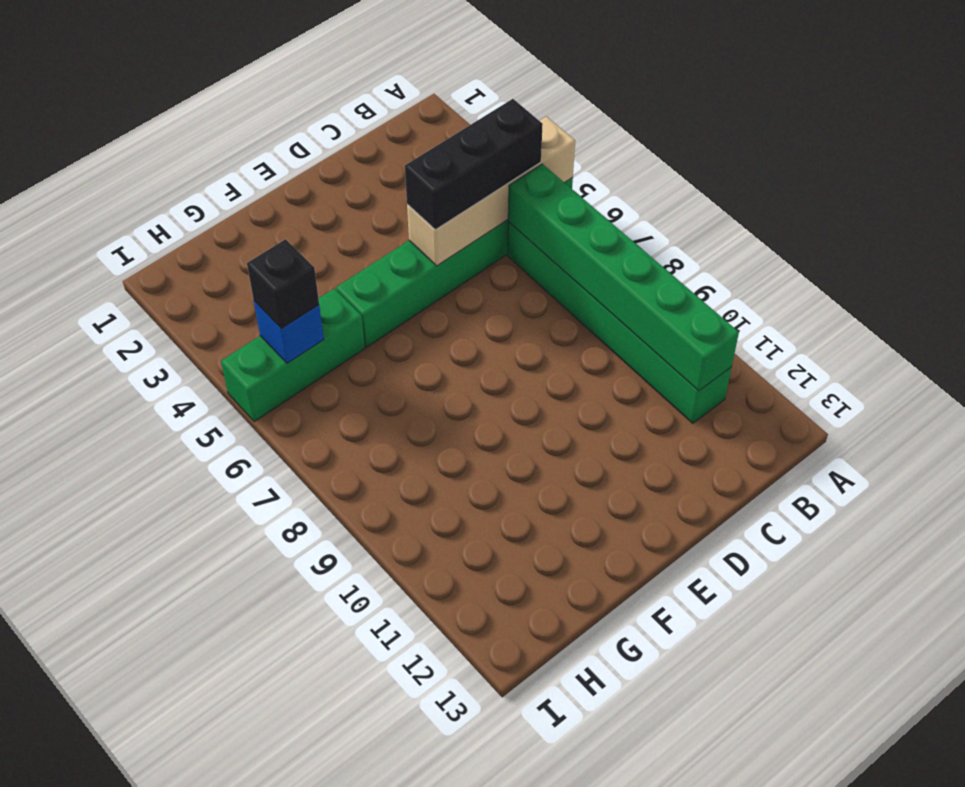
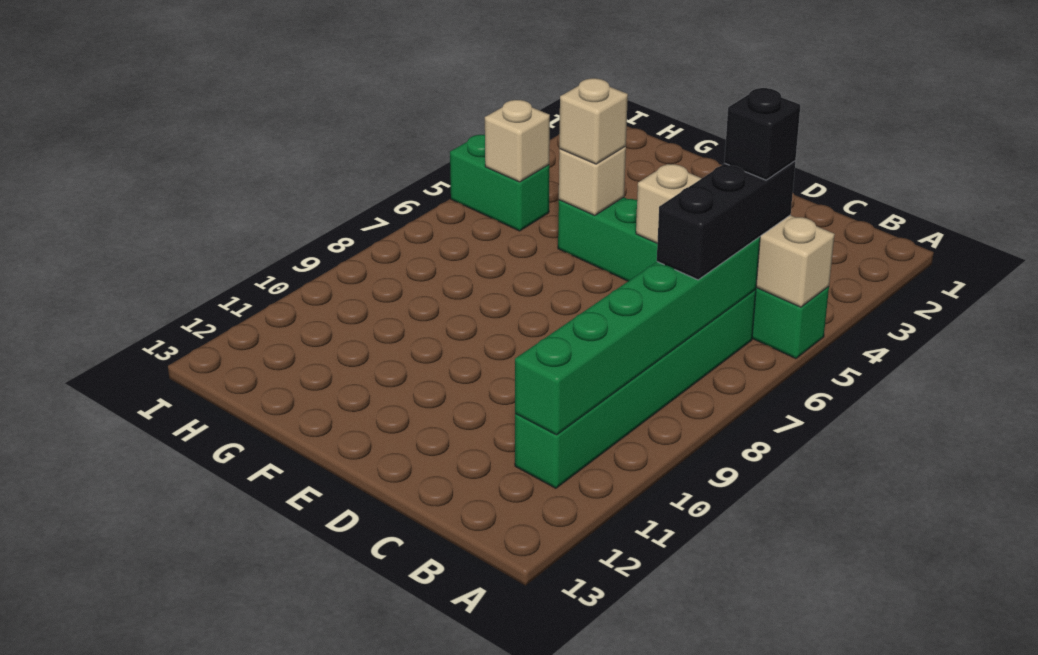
black 1x3 brick [405,99,543,230] -> black 1x3 brick turned to [657,161,795,280]
none -> tan 1x1 brick [559,146,626,215]
none -> tan 1x1 brick [559,78,628,164]
green 1x3 brick [221,289,365,422] -> green 1x2 brick [450,135,549,231]
blue 1x1 brick [254,301,324,363] -> tan 1x1 brick [485,100,550,182]
black 1x1 brick [247,239,319,329] -> black 1x1 brick moved to [724,88,800,180]

